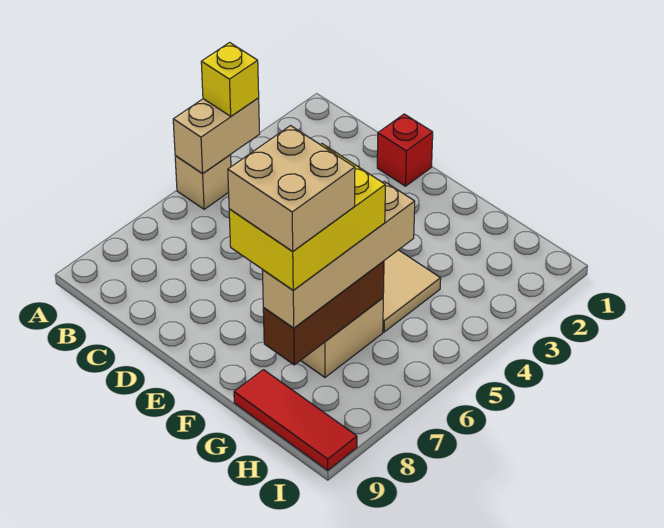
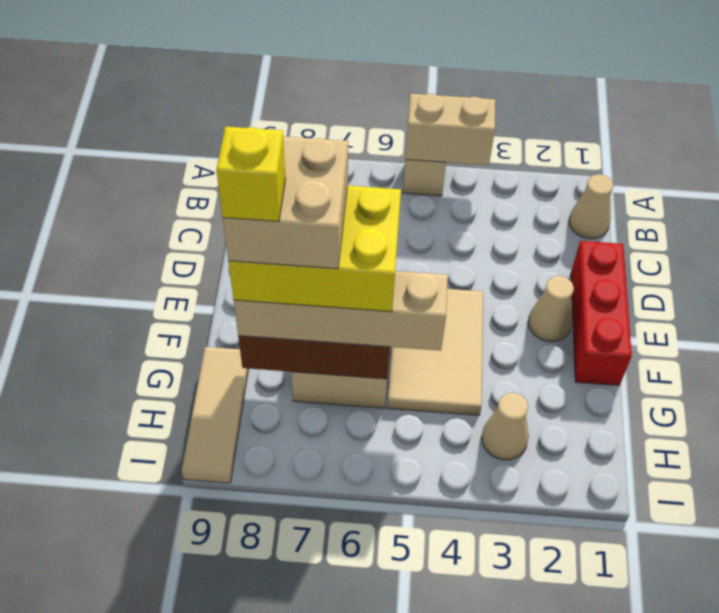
yellow 1x1 brick [201,43,259,116] -> yellow 1x1 brick moved to [216,127,286,222]
none -> tan 1x1 cone [569,174,614,239]
red 1x1 brick [377,114,433,186] -> red 1x3 brick [571,241,632,386]
none -> tan 1x1 cone [528,276,574,342]
red 1x3 tile [234,370,357,470] -> tan 1x3 tile [182,347,249,483]
none -> tan 1x1 cone [482,393,529,460]

